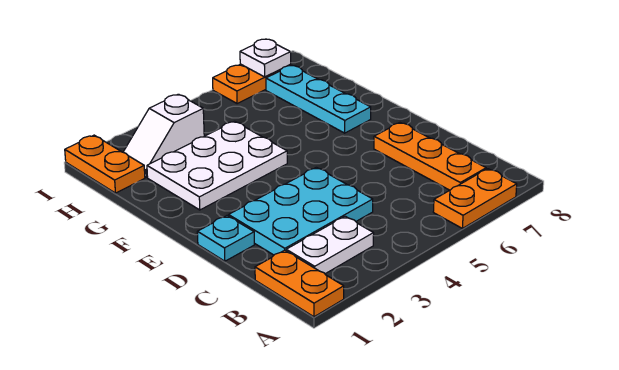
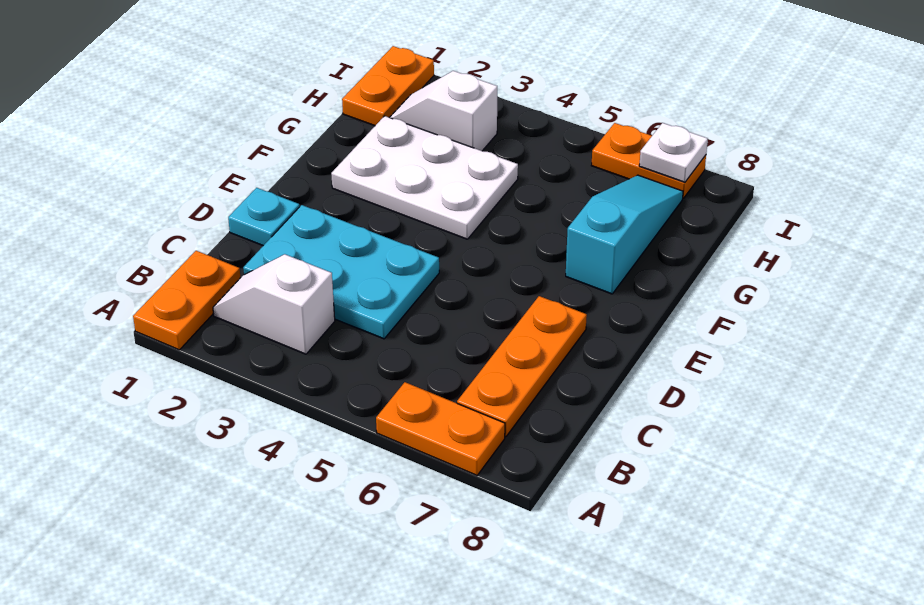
white 1x2 plate [286,216,374,274] -> white 1x2 slope [213,254,335,354]
cyan 1x3 plate [266,66,371,133] -> cyan 1x3 slope [566,175,683,294]

